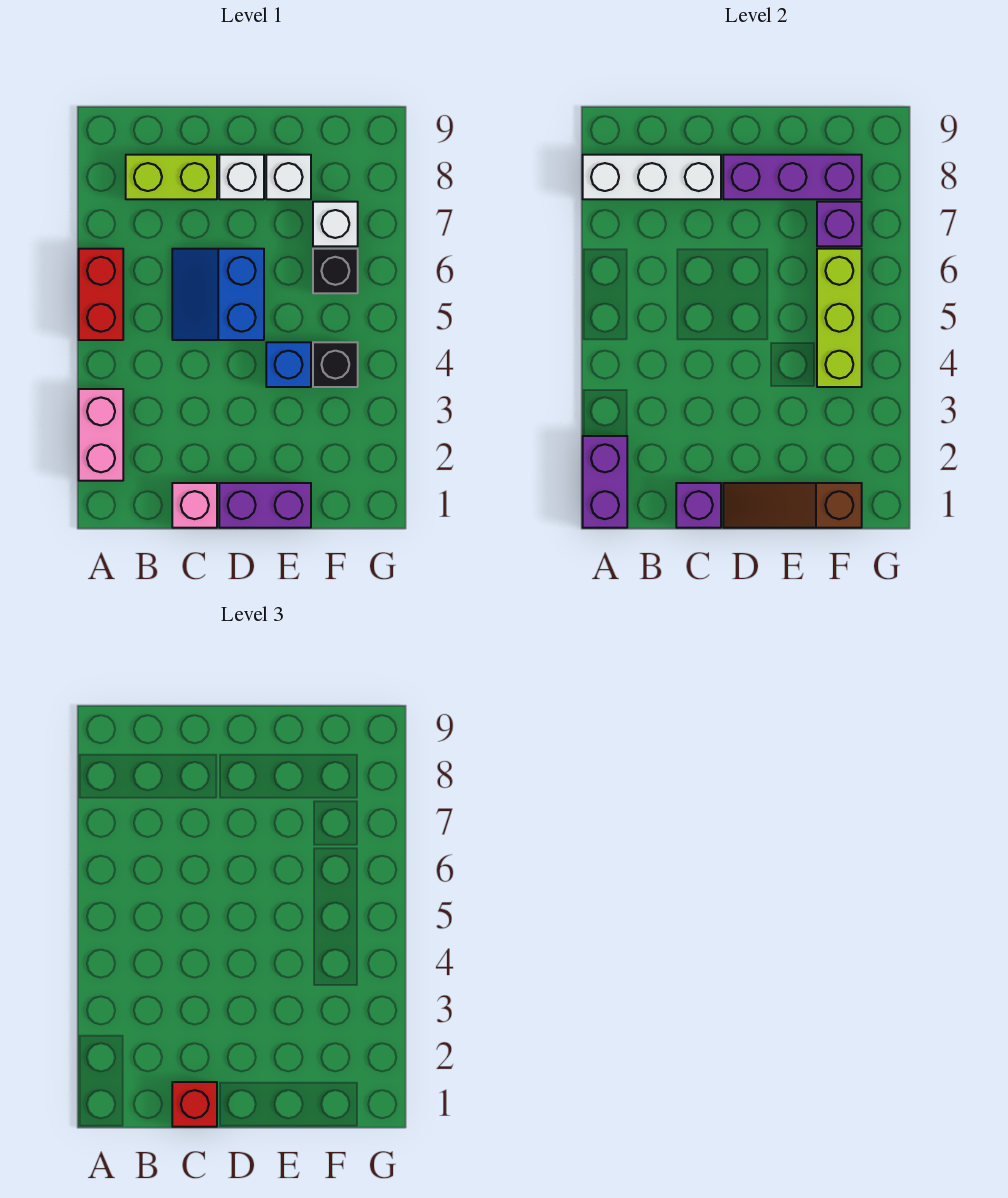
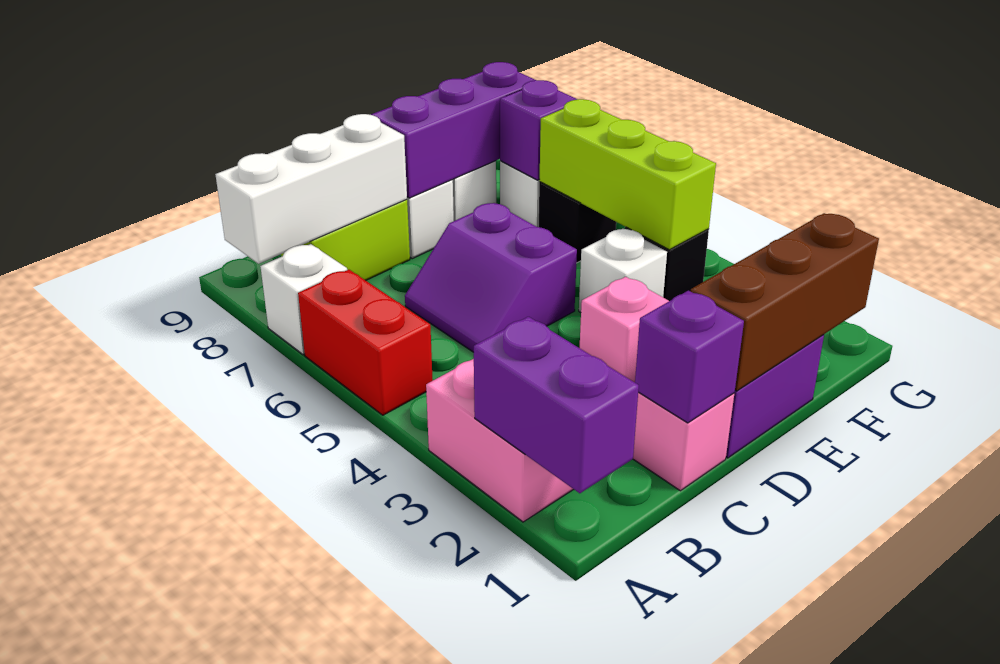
none -> white 1x1 brick [260,244,347,355]
red 1x1 brick [172,1082,217,1127] -> none
blue 2x2 slope [172,249,264,340] -> purple 2x2 slope [405,203,577,352]
brown 1x3 slope [723,483,862,528] -> brown 1x3 brick [691,213,879,391]
none -> pink 1x1 brick [580,277,669,382]
blue 1x1 brick [266,342,311,387] -> white 1x1 brick [579,228,667,312]

